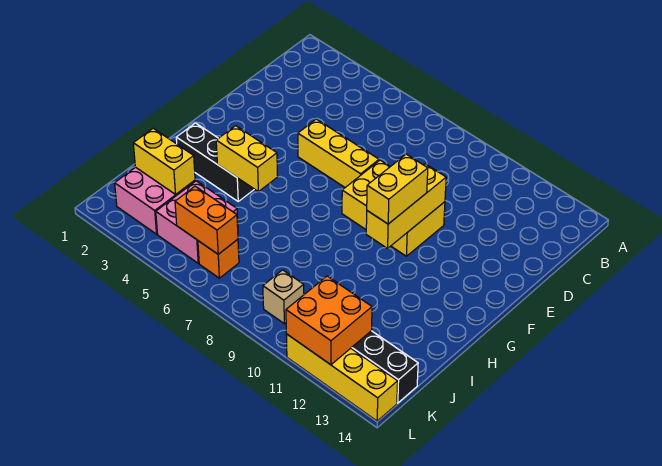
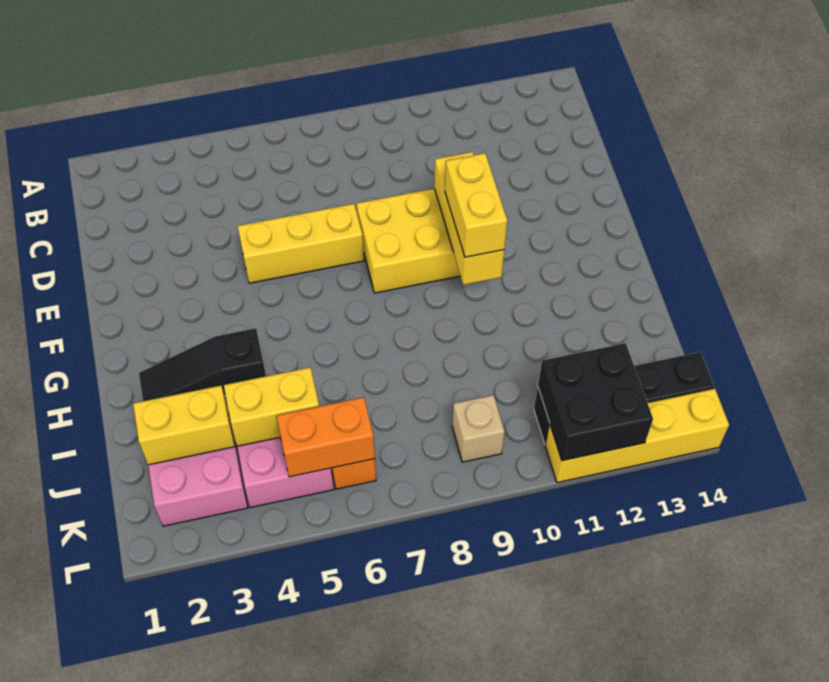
black 1x3 brick [176,123,254,201] -> black 1x3 slope [139,328,266,401]
yellow 1x2 brick [216,126,278,192] -> yellow 1x2 brick moved to [224,367,319,446]
orange 2x2 brick [286,276,372,365] -> black 2x2 brick [538,343,653,461]

